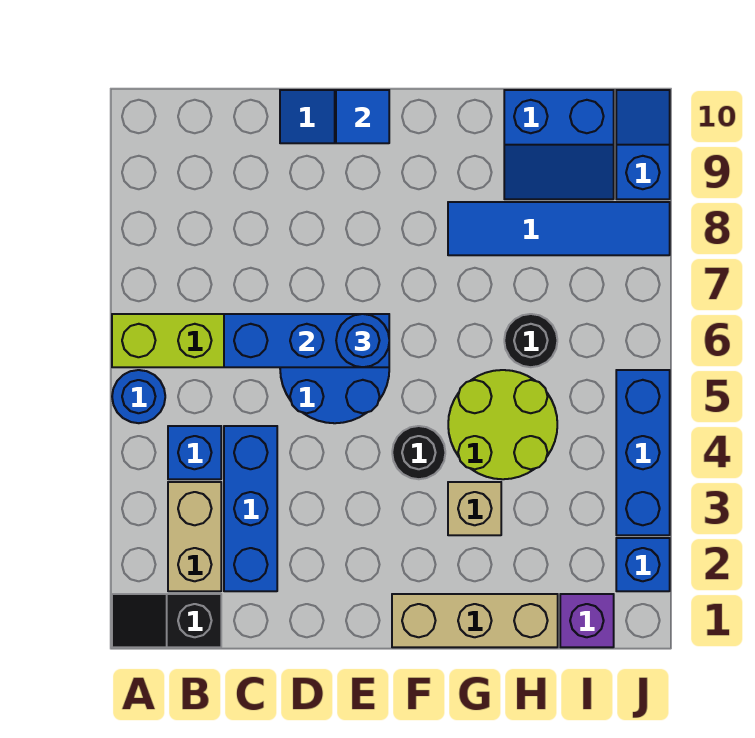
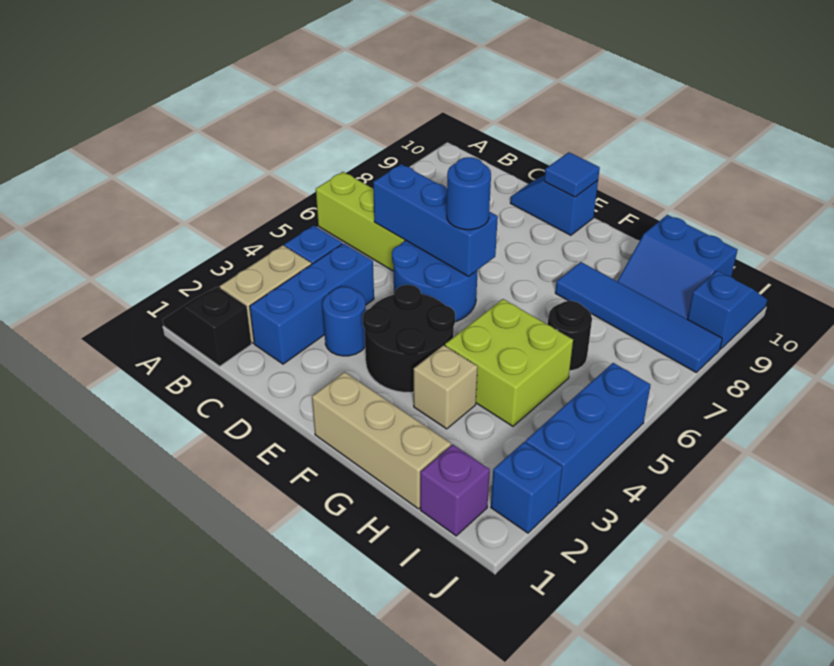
blue 1x1 round brick [112,370,165,423] -> blue 1x1 round brick moved to [323,287,366,356]
black 1x1 round brick [392,426,445,479] -> black 2x2 round brick [363,285,455,393]
lime 2x2 round brick [448,370,557,479] -> lime 2x2 brick [445,299,573,426]

